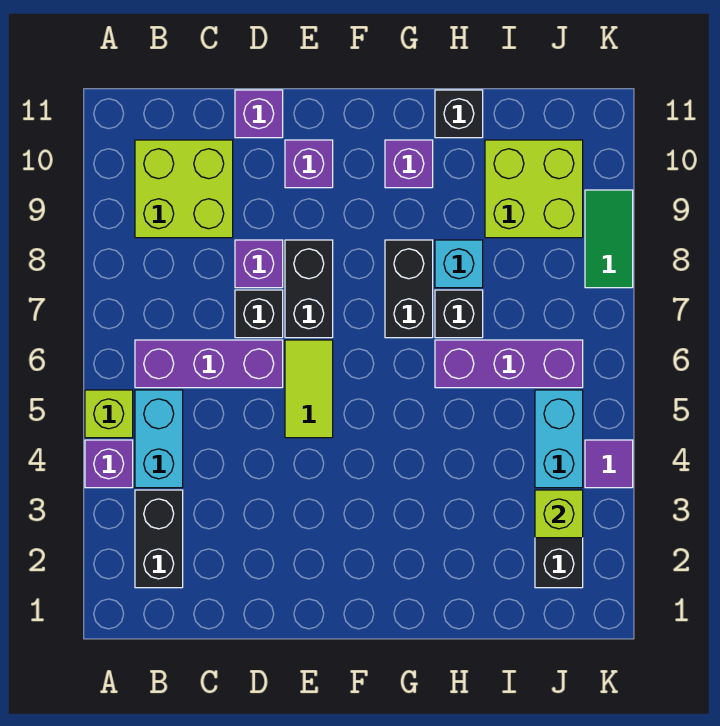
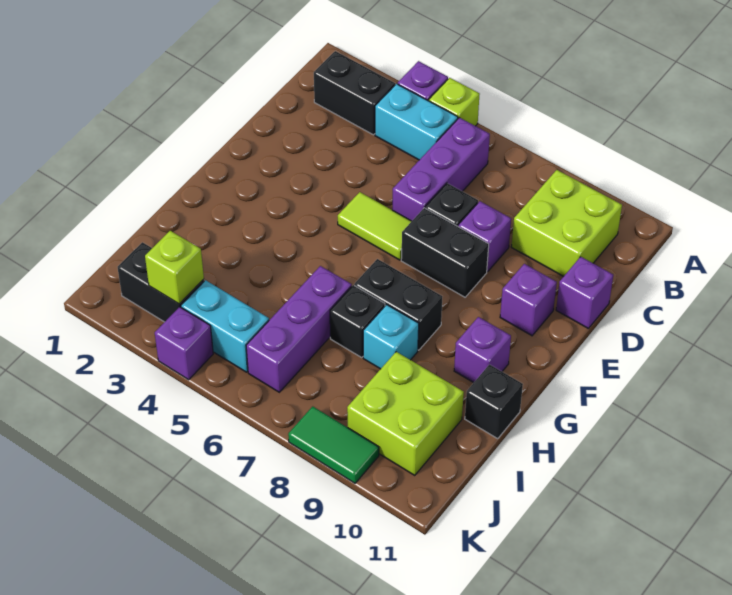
purple 1x1 tile [585,440,633,488] -> purple 1x1 brick [155,307,213,380]

